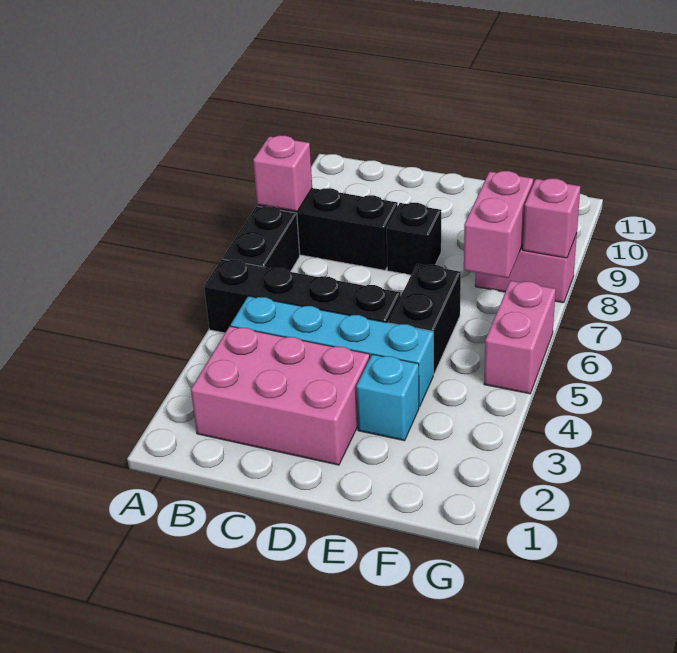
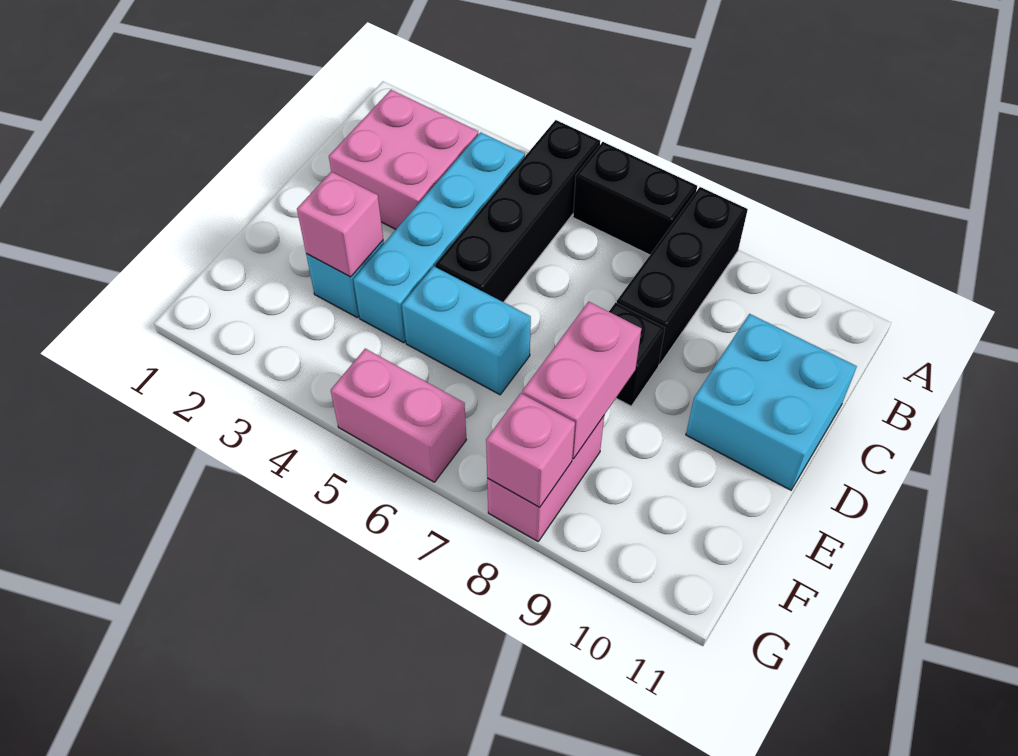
pink 1x1 brick [253,136,312,211] -> pink 1x1 brick moved to [297,172,383,277]
pink 2x3 brick [191,326,370,465] -> pink 2x2 brick [329,90,478,229]
none -> cyan 2x2 brick [686,314,857,490]
black 1x2 brick [388,264,461,375] -> cyan 1x2 brick [402,266,531,395]
pink 1x2 brick [464,171,533,278] -> pink 1x2 brick turned to [522,302,641,459]

